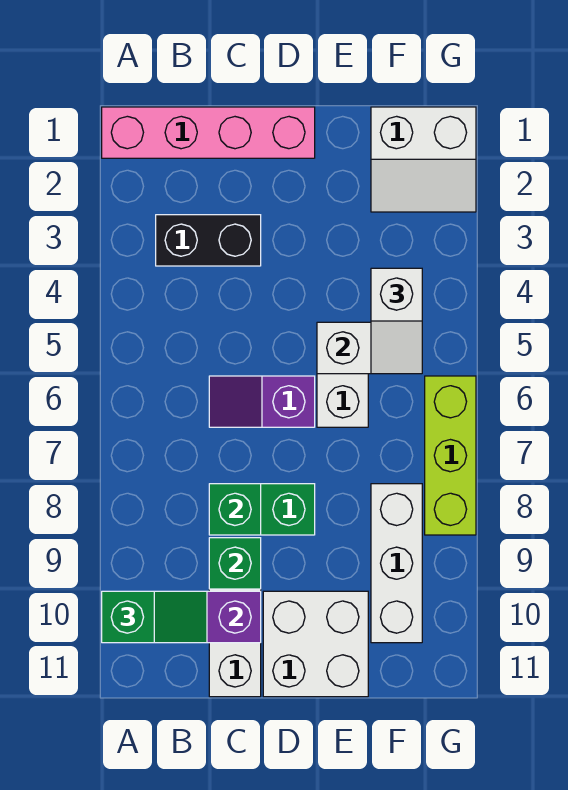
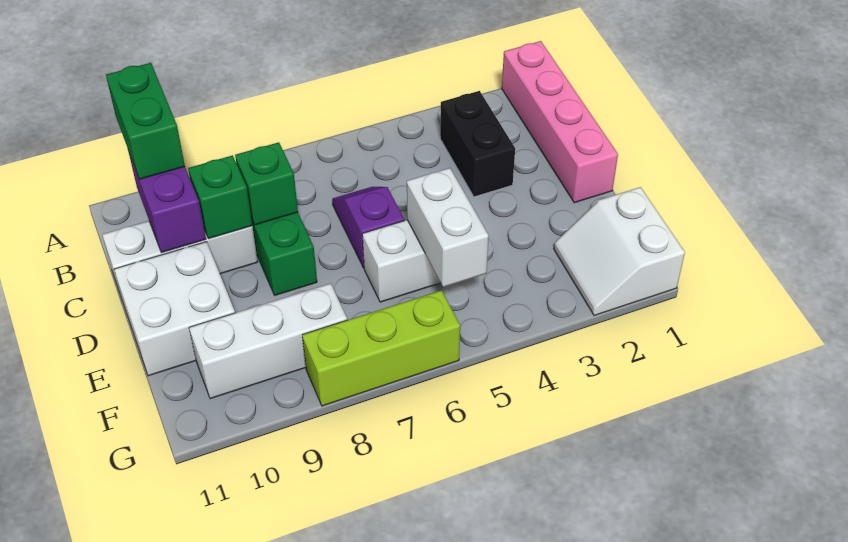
green 1x2 slope [102,591,207,643] -> green 1x2 brick [106,63,185,179]
white 1x2 slope [371,268,422,374] -> none

